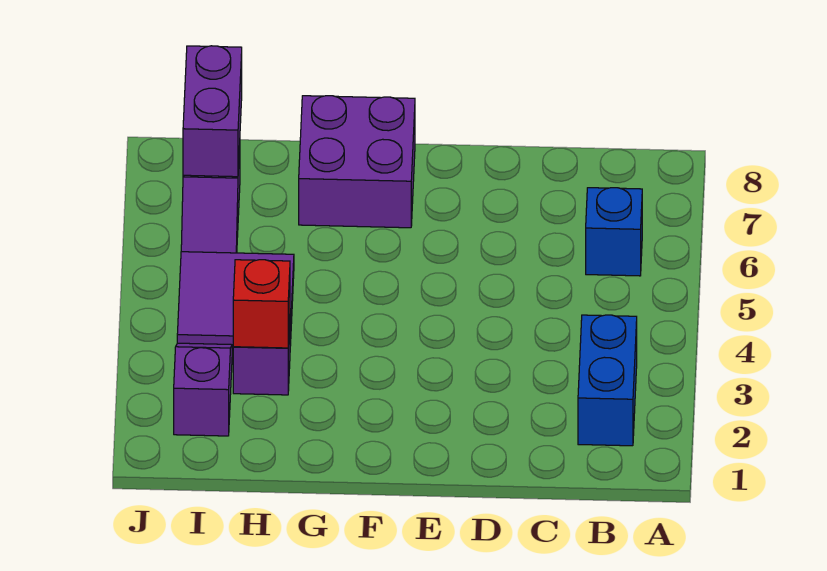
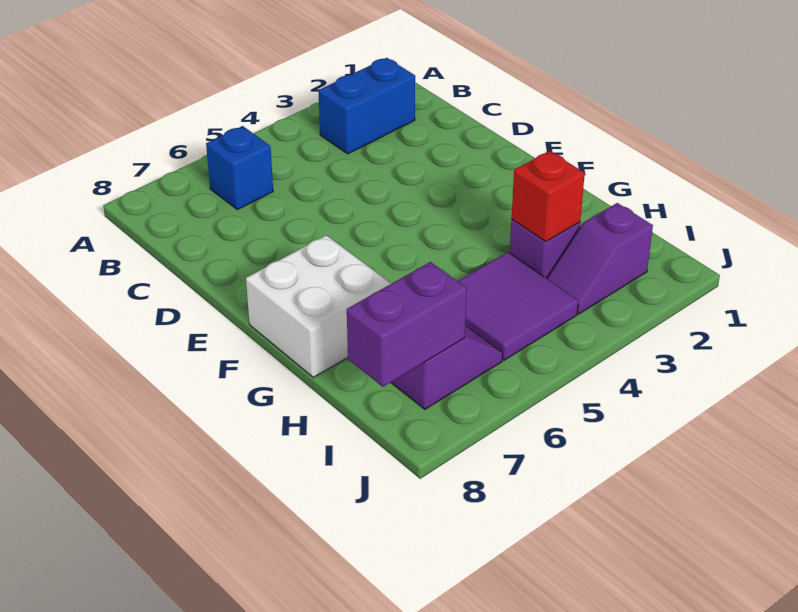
purple 2x2 brick [299,96,415,228] -> white 2x2 brick [246,235,391,377]

